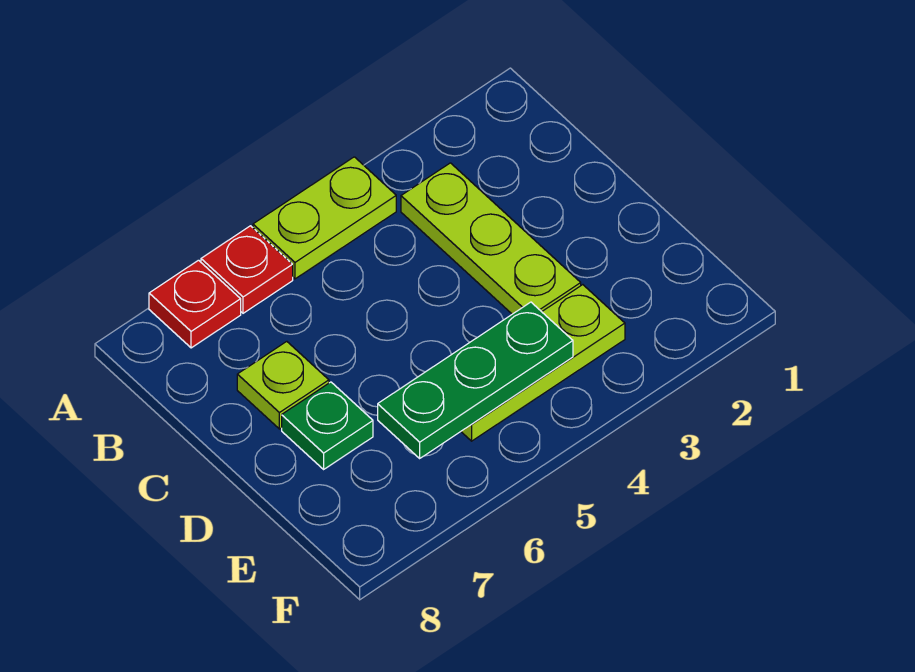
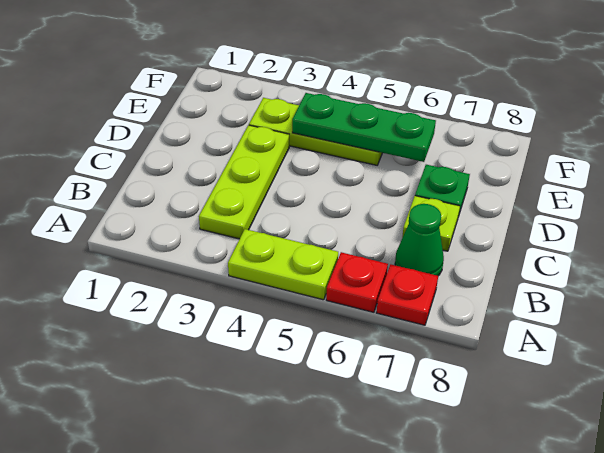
none -> green 1x1 cone [395,204,444,276]

